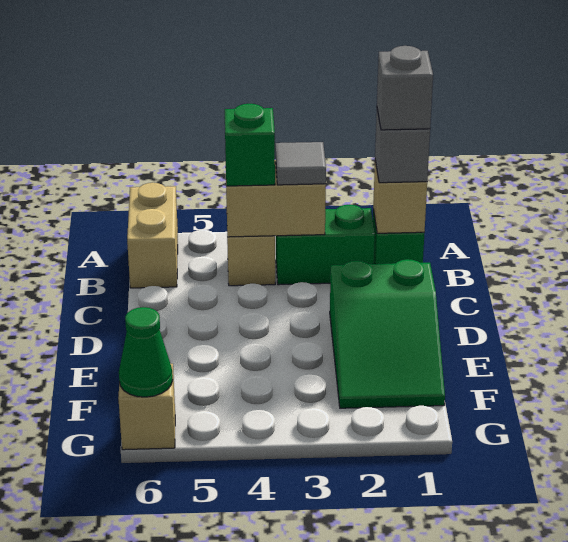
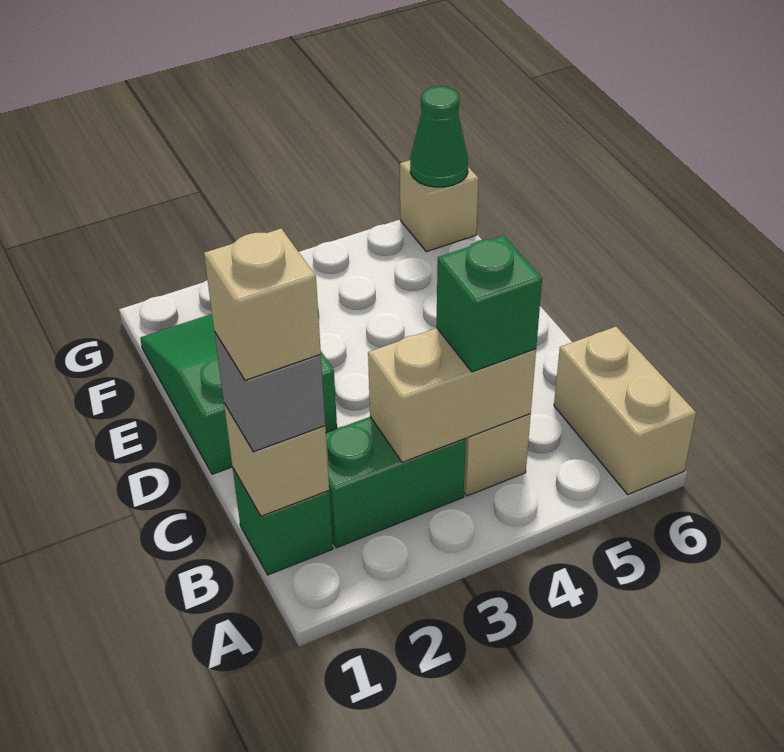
grey 1x1 brick [377,46,433,130] -> tan 1x1 brick [204,229,321,380]
grey 1x1 tile [275,142,326,185] -> none

